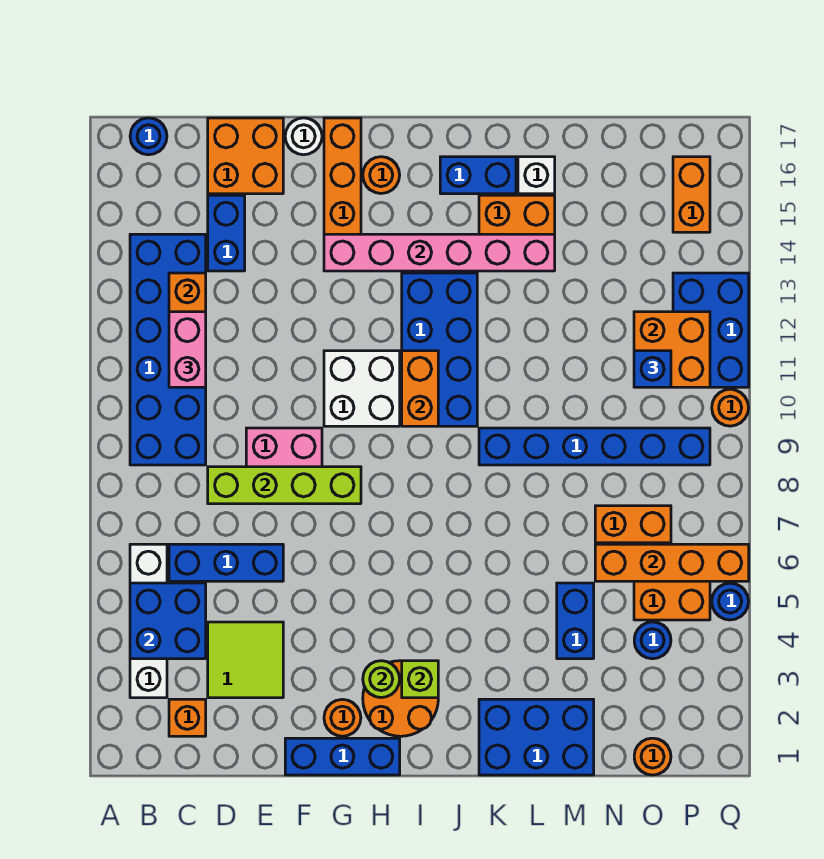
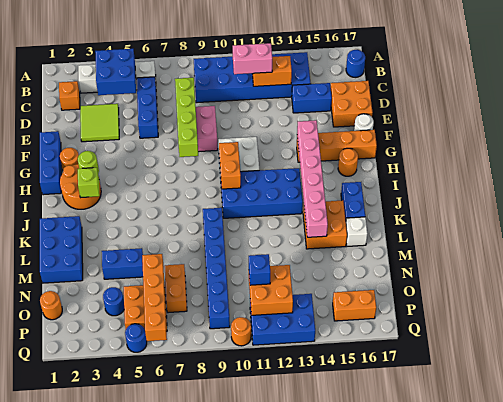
orange 1x2 brick [402,351,438,426] -> orange 1x2 brick turned to [219,142,241,189]

